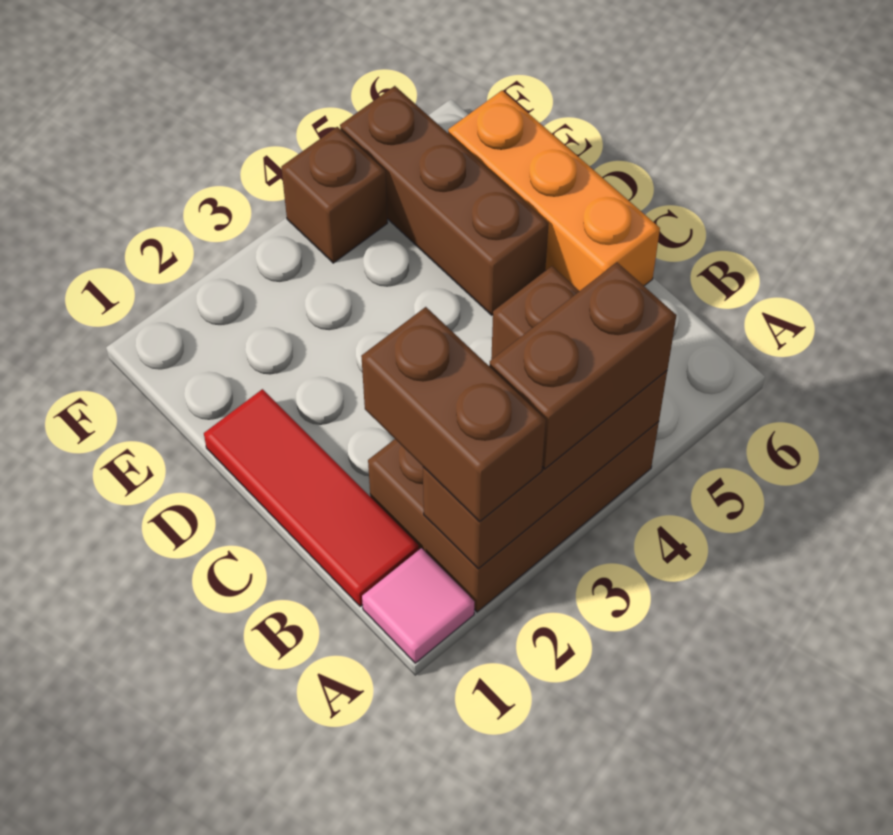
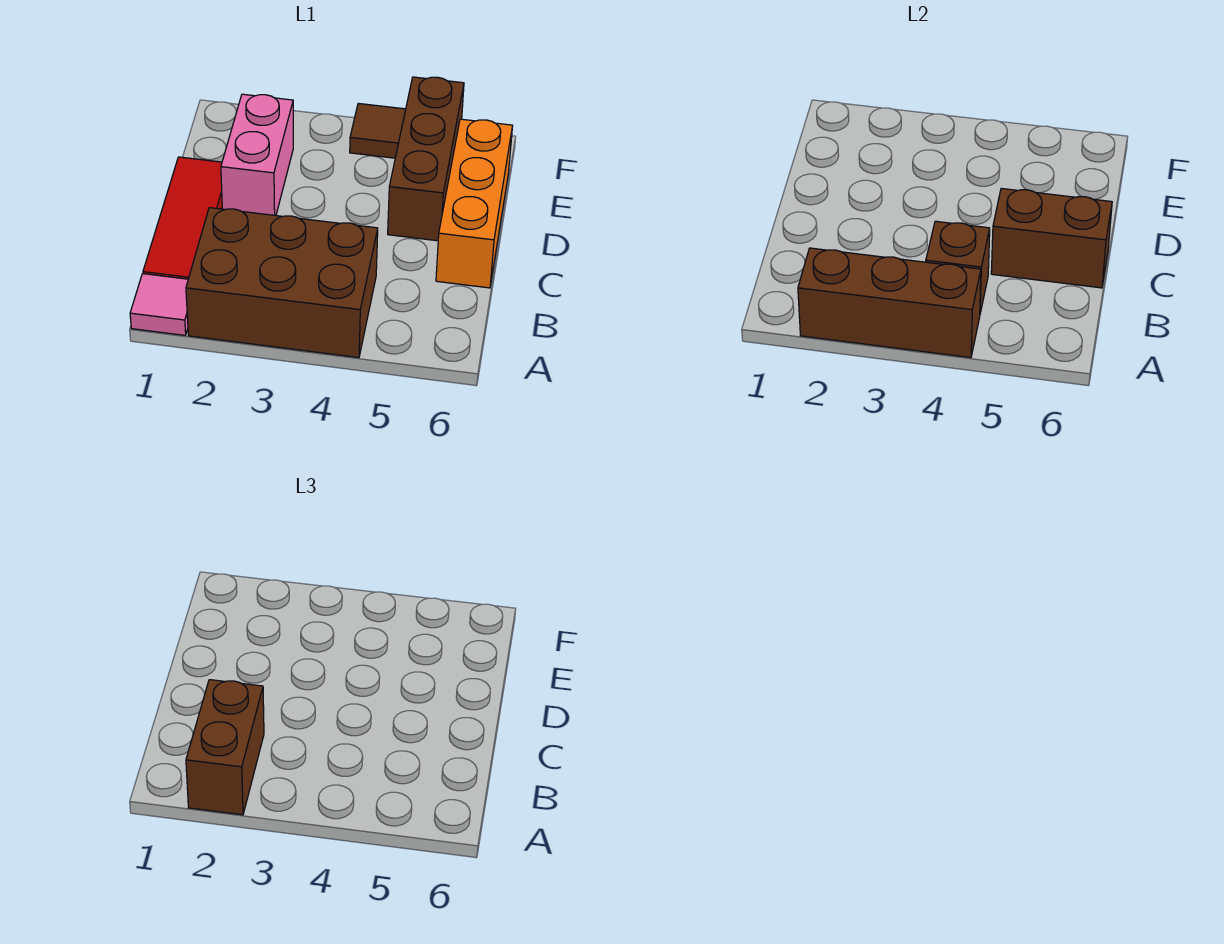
brown 1x2 brick [489,262,677,469] -> brown 1x2 brick moved to [991,188,1112,288]
none -> pink 1x2 brick [221,94,293,216]
brown 1x1 brick [281,127,388,263] -> brown 1x1 tile [350,103,406,158]

